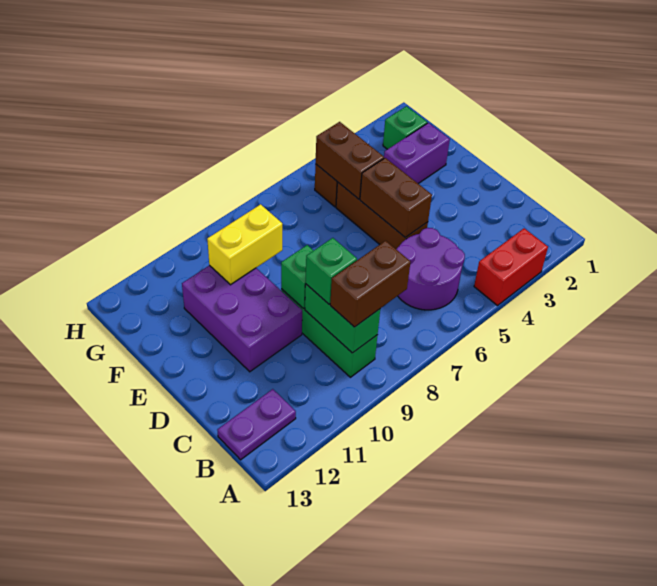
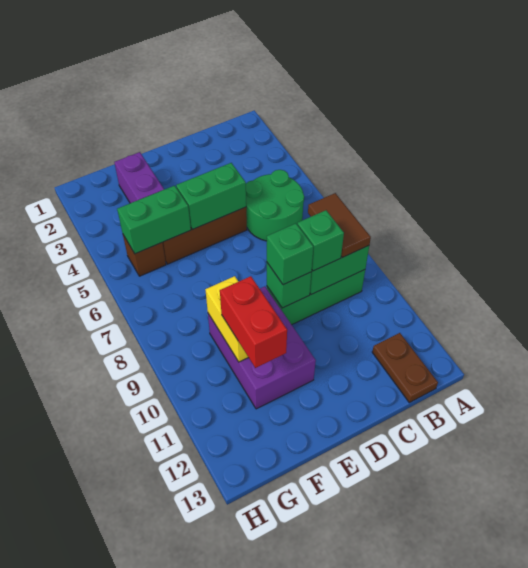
red 1x2 brick [474,228,548,306] -> red 1x2 brick moved to [220,276,287,368]
purple 2x2 round brick [396,228,465,310] -> green 2x2 round brick [246,170,304,241]
brown 1x2 brick [330,241,410,327] -> brown 1x2 tile [308,193,371,258]
purple 1x2 plate [218,389,296,460] -> brown 1x2 plate [372,333,438,403]
brown 1x2 brick [360,158,432,237] -> green 1x2 brick [176,163,246,230]
purple 2x3 brick [182,265,302,372] -> purple 2x3 brick turned to [208,286,316,409]
brown 1x2 brick [316,122,384,199] -> green 1x2 brick [117,186,191,254]
green 1x1 brick [383,106,427,149] -> green 1x1 brick moved to [267,223,313,285]

